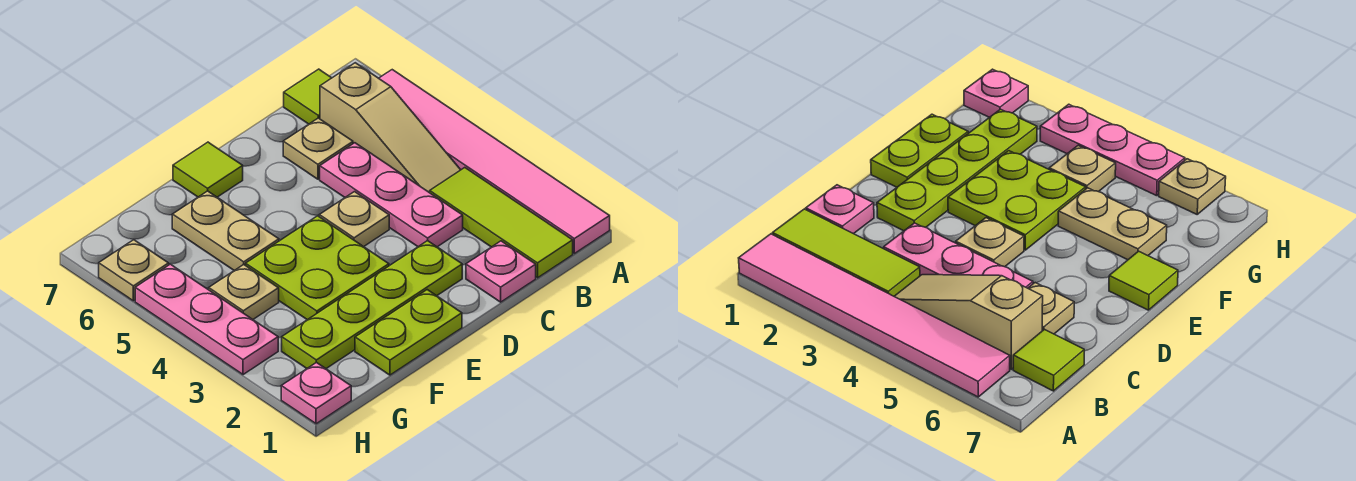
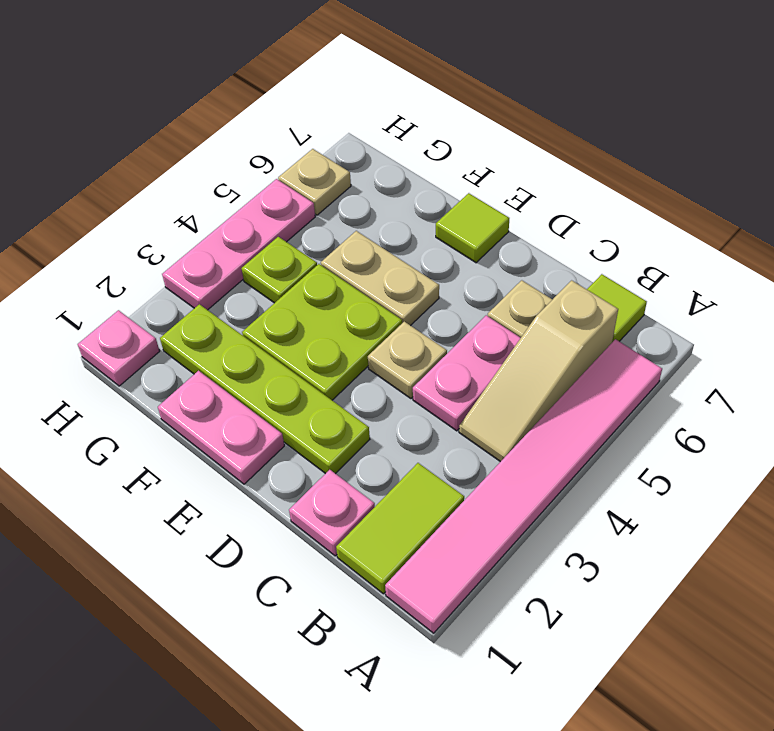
lime 1x3 tile [430,168,573,278] -> lime 1x2 tile [336,463,464,594]
pink 1x3 plate [320,143,463,247] -> pink 1x2 plate [413,315,520,431]
lime 1x2 plate [355,290,462,375] -> pink 1x2 plate [158,371,284,484]
tan 1x2 plate [172,191,279,270] -> tan 1x2 plate turned to [321,231,439,326]
tan 1x1 plate [209,265,279,319] -> lime 1x1 plate [241,237,317,303]

